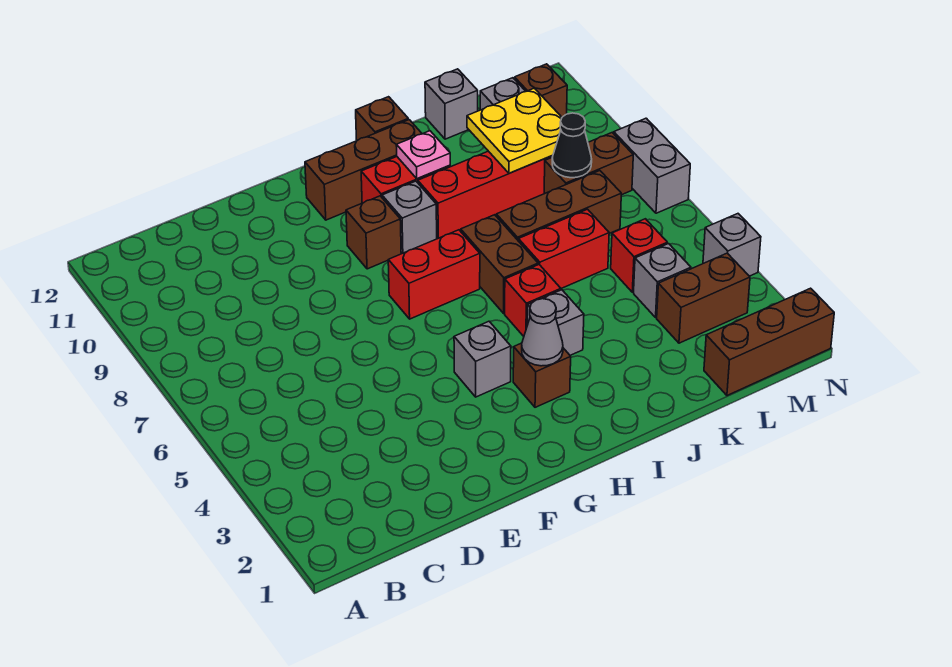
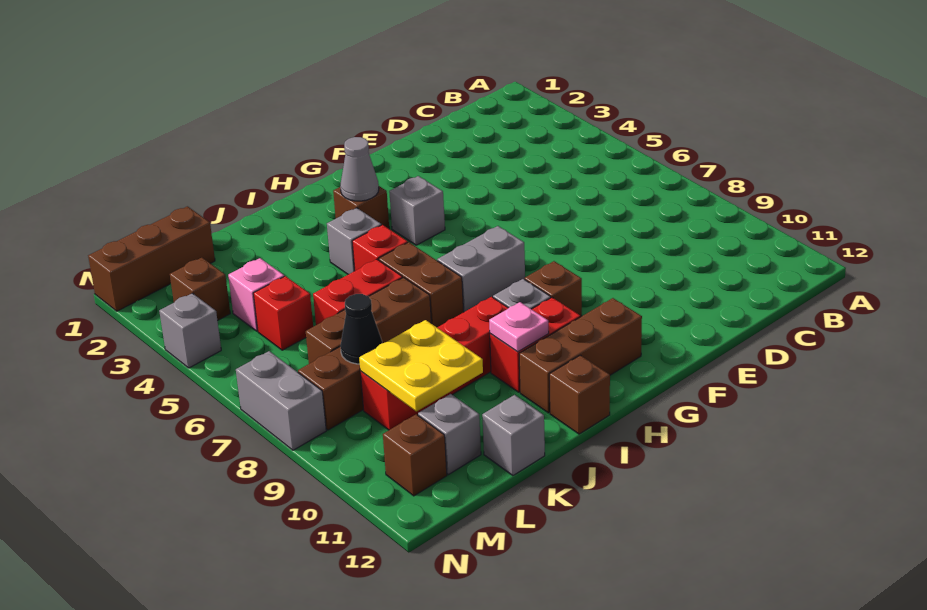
red 1x2 brick [388,230,480,319] -> grey 1x2 brick [437,226,525,312]
brown 1x2 brick [657,253,750,343] -> brown 1x1 brick [170,258,230,321]
grey 1x1 brick [634,244,691,317] -> pink 1x1 brick [228,258,284,331]

